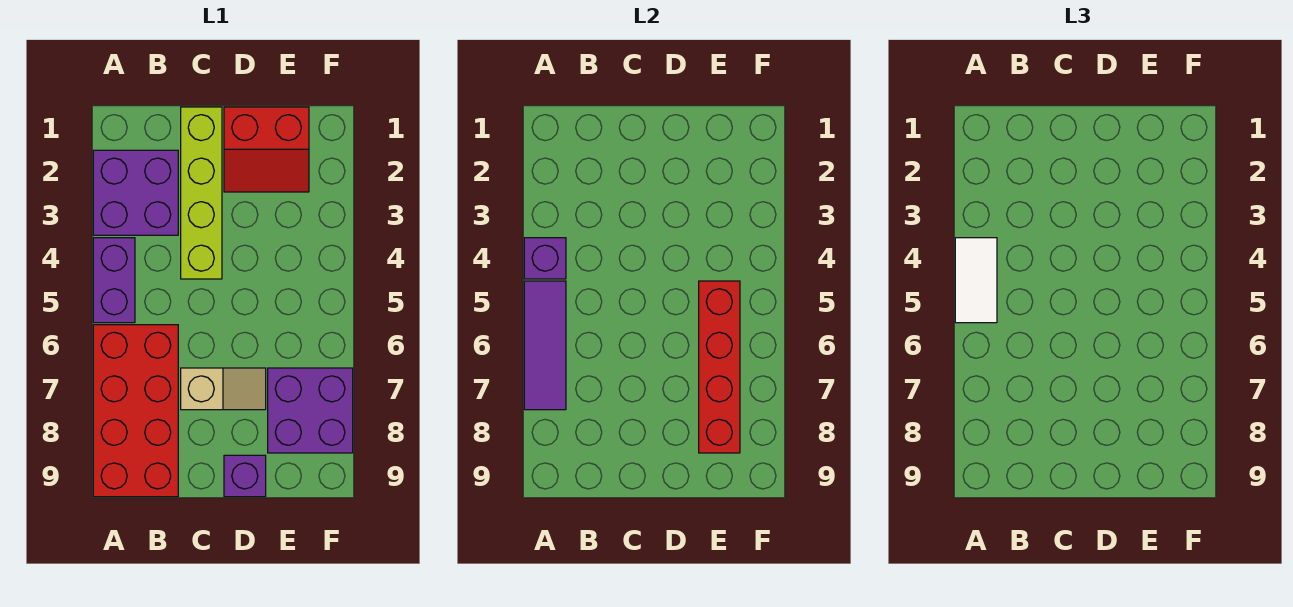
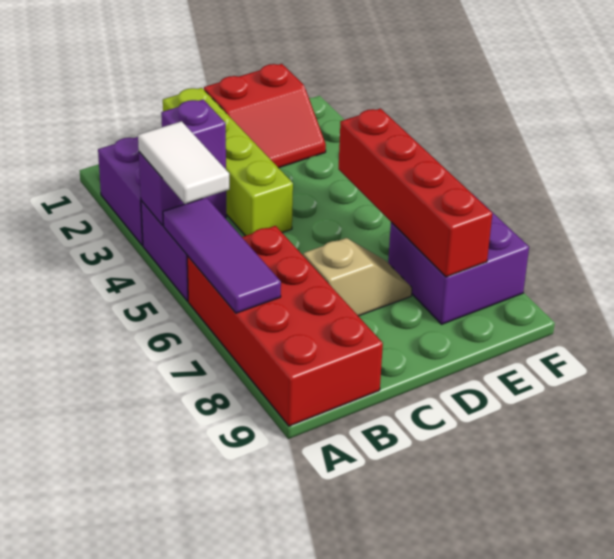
purple 1x1 brick [224,455,266,497] -> purple 1x1 brick moved to [161,100,226,169]

